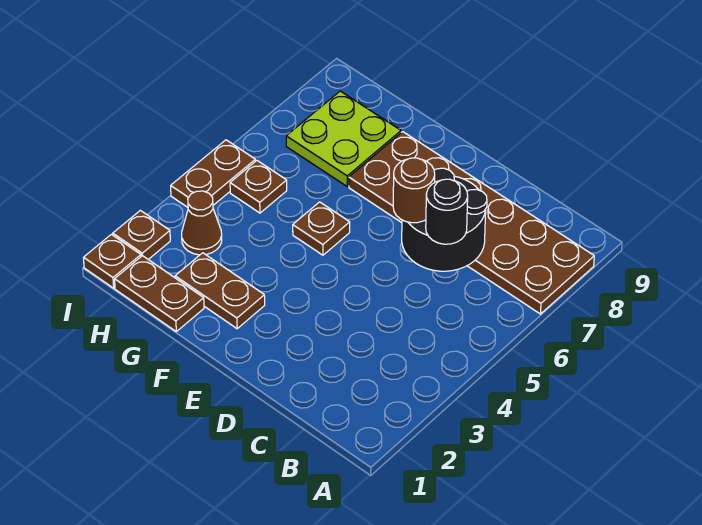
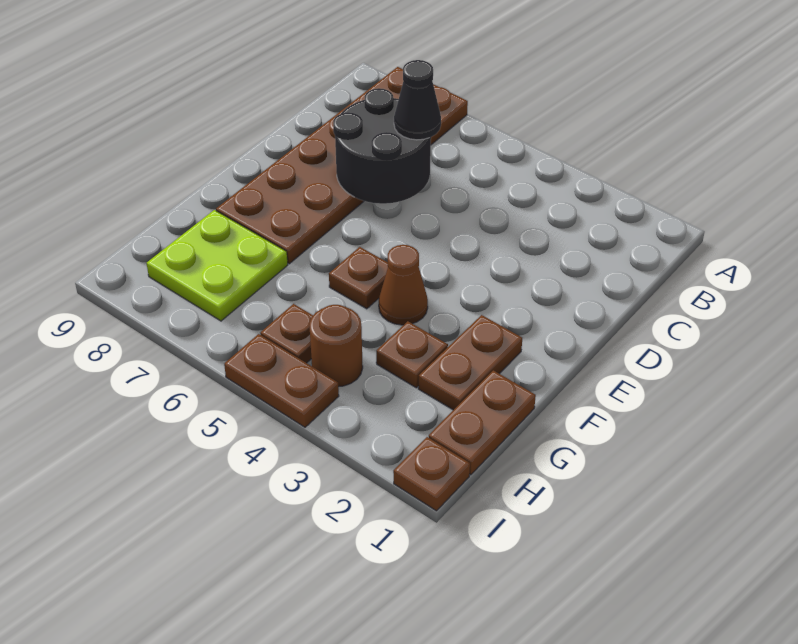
black 1x1 round brick [426,179,468,244] -> black 1x1 cone [394,60,441,140]
brown 1x1 round brick [393,158,435,223] -> brown 1x1 round brick moved to [309,305,363,387]
brown 1x1 cone [182,191,222,255] -> brown 1x1 cone moved to [379,245,428,325]
brown 1x1 plate [113,210,170,260] -> brown 1x1 plate moved to [376,321,448,388]

